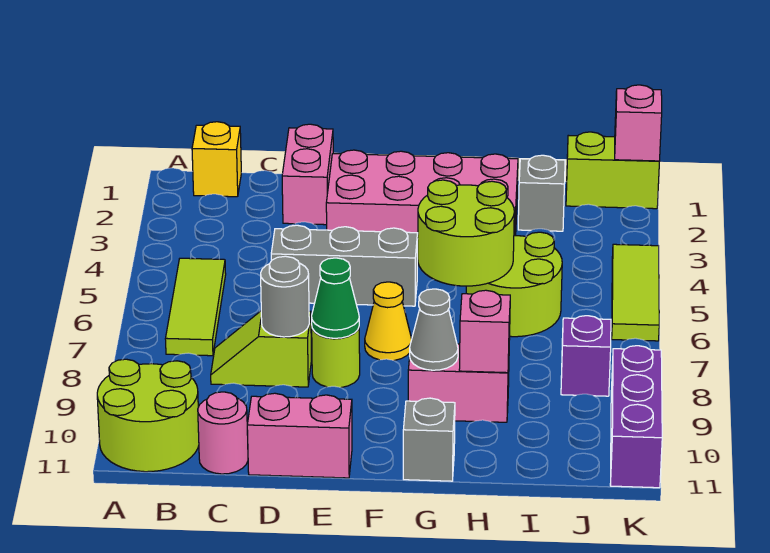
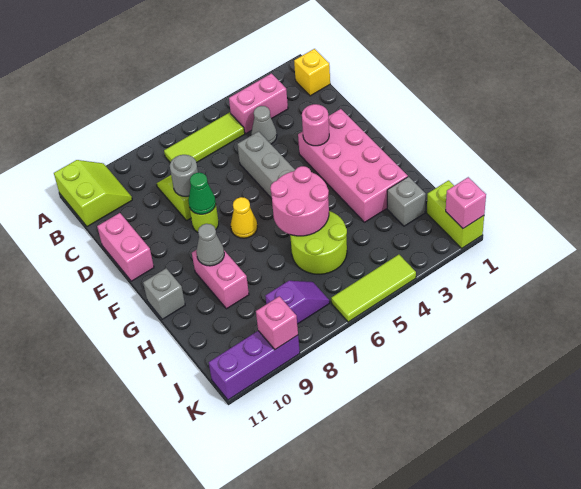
lime 2x2 round brick [97,359,199,472] -> lime 2x2 slope [54,160,132,227]
none -> grey 1x1 cone [251,106,277,144]
pink 1x1 round brick [198,392,248,474] -> pink 1x1 round brick moved to [302,104,329,146]
pink 1x2 brick [282,124,333,225] -> pink 1x2 brick moved to [229,74,288,133]
lime 2x2 round brick [418,180,514,286] -> pink 2x2 round brick [270,166,329,236]
pink 1x1 brick [459,290,510,373] -> pink 1x1 brick moved to [256,296,298,350]

